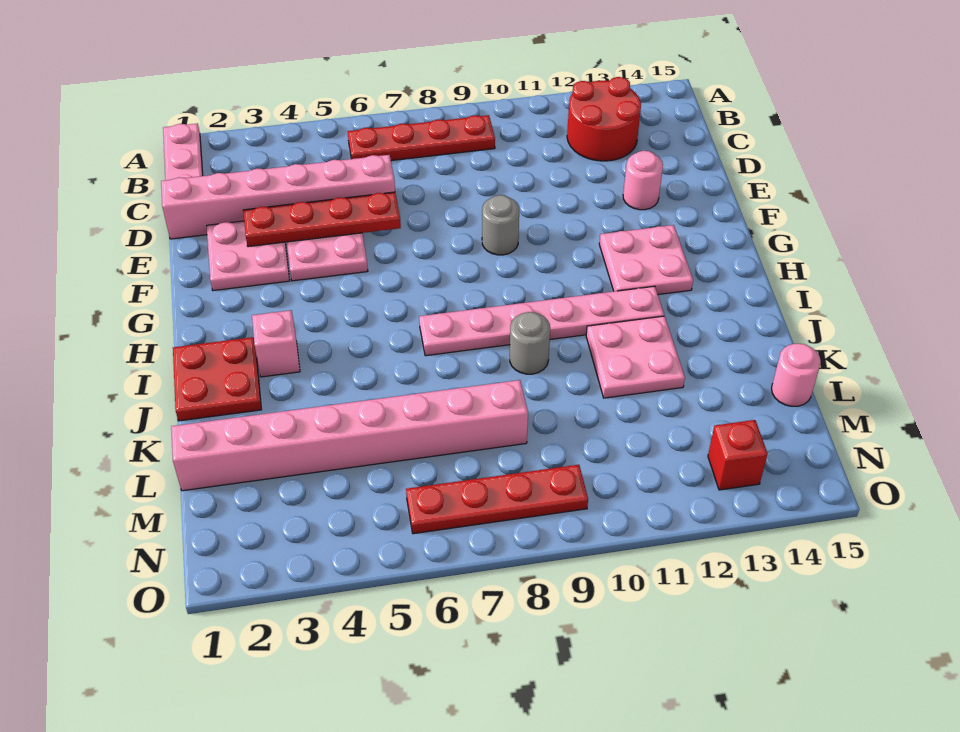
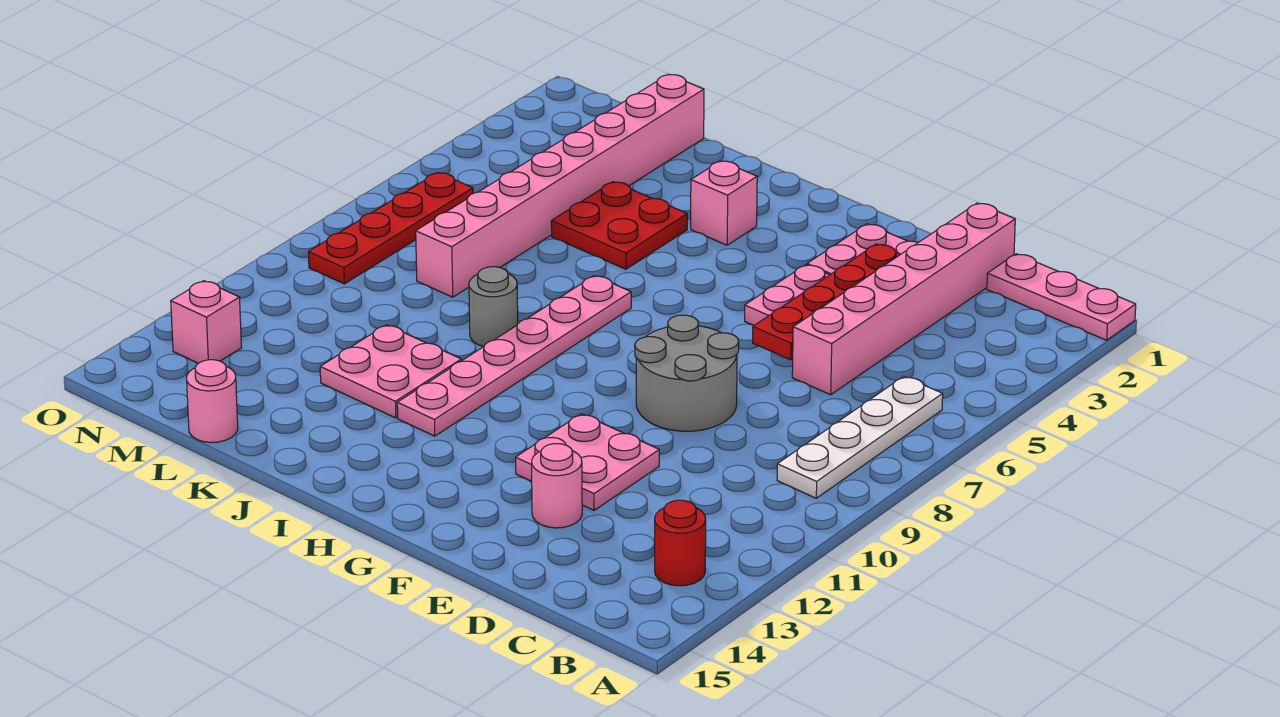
red 1x4 plate [348,115,495,161] -> white 1x4 plate [777,376,943,498]
red 2x2 round brick [567,77,641,161] -> red 1x1 round brick [655,500,706,586]
grey 1x1 round brick [482,195,519,255] -> grey 2x2 round brick [635,315,739,431]
pink 2x2 plate [599,225,693,295] -> pink 2x2 plate moved to [516,414,659,510]
red 2x2 plate [173,337,261,421] -> red 2x2 plate moved to [551,182,687,269]
red 1x1 brick [708,420,768,490] -> pink 1x1 brick [171,281,242,363]

